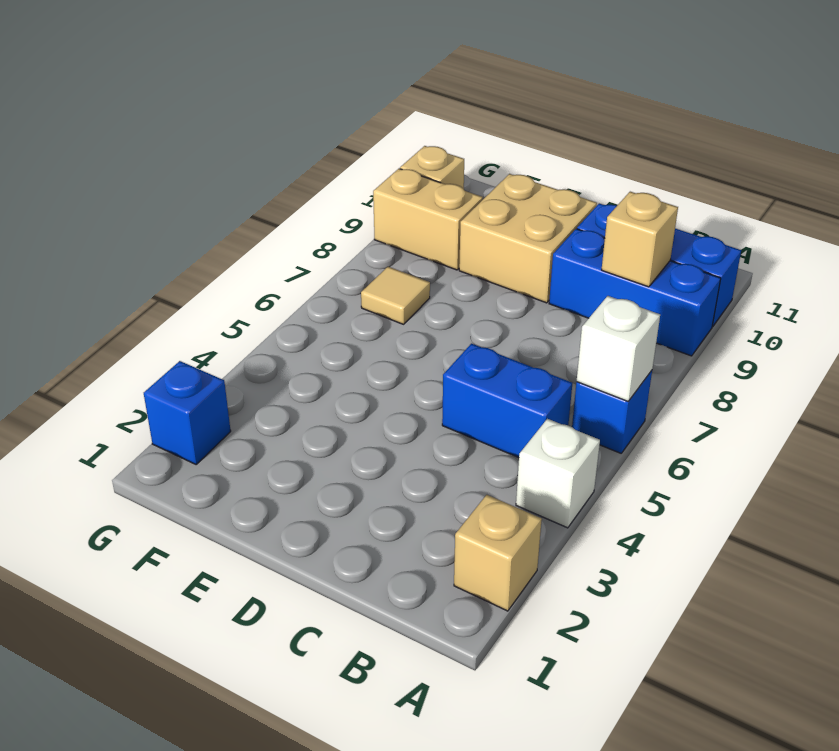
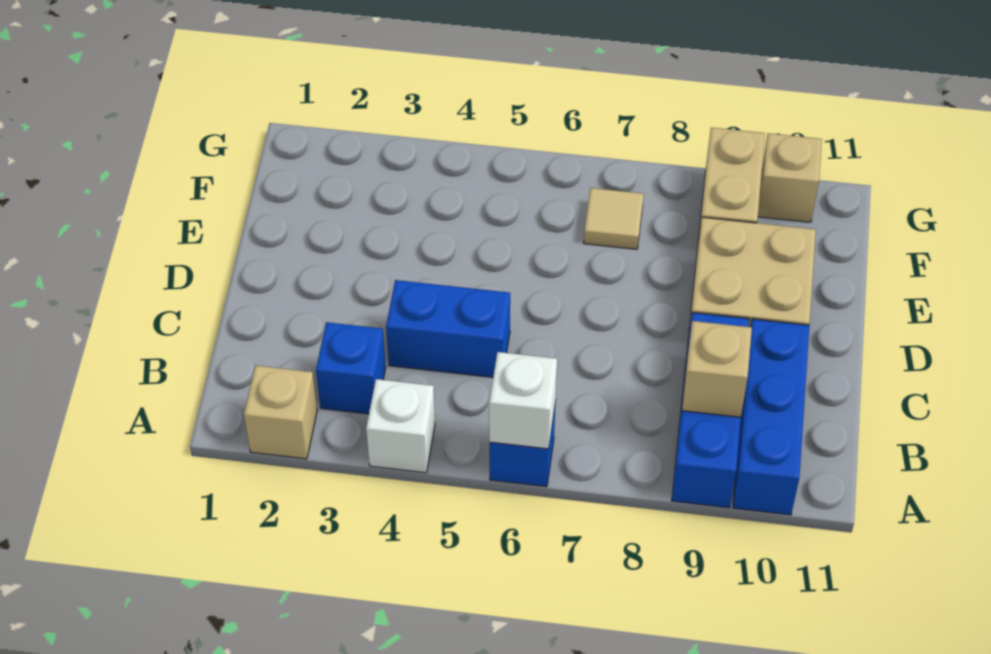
blue 1x2 brick [442,344,572,458] -> blue 1x2 brick turned to [386,280,510,377]
blue 1x1 brick [144,361,231,464] -> blue 1x1 brick moved to [316,322,386,414]

